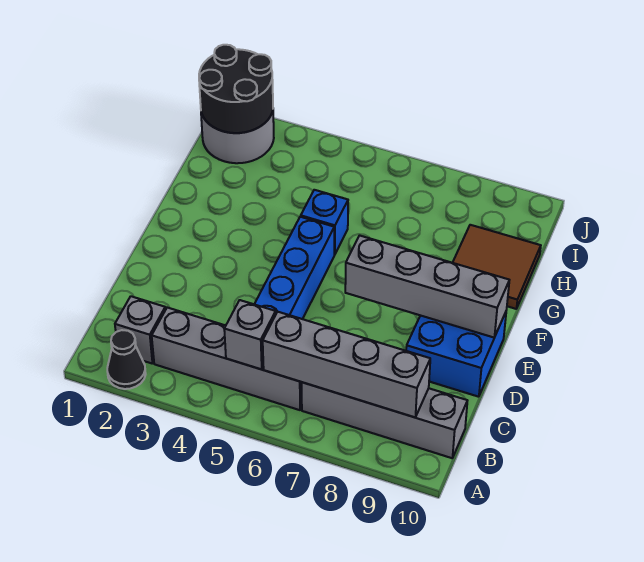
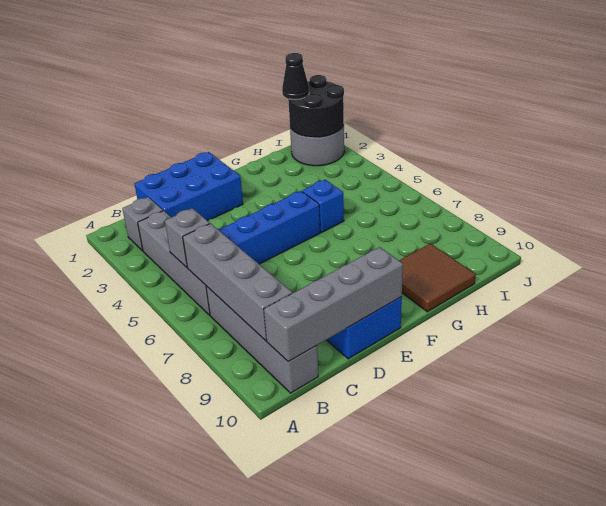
black 1x1 cone [107,330,146,389] -> black 1x1 cone moved to [282,53,309,99]
none -> blue 2x3 brick [135,152,243,221]
grey 1x4 brick [345,235,509,337] -> grey 1x4 brick turned to [264,247,403,361]

